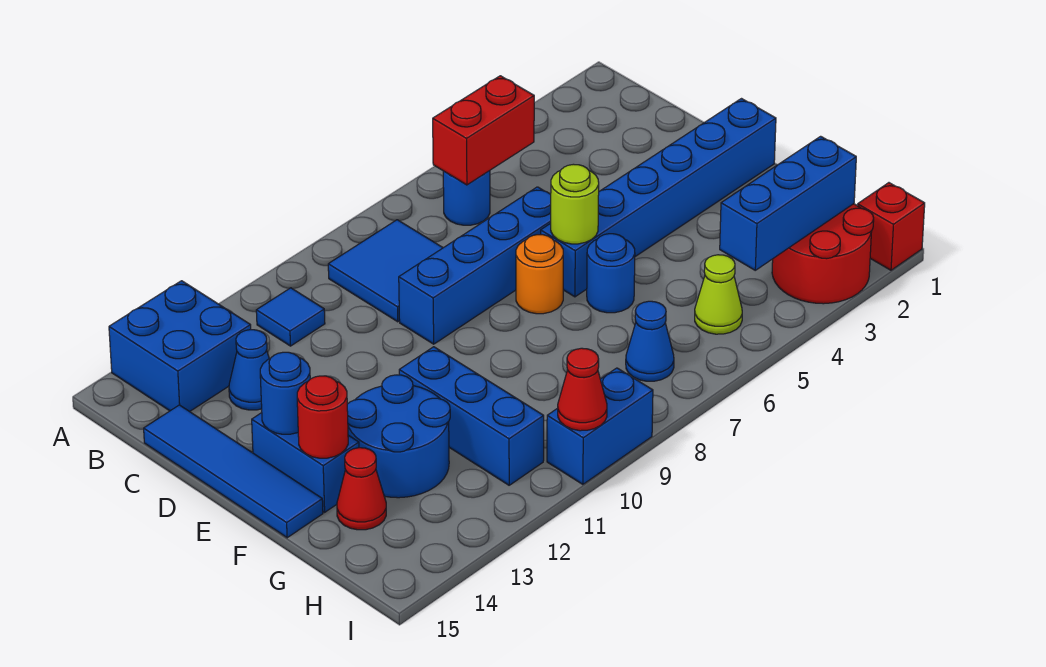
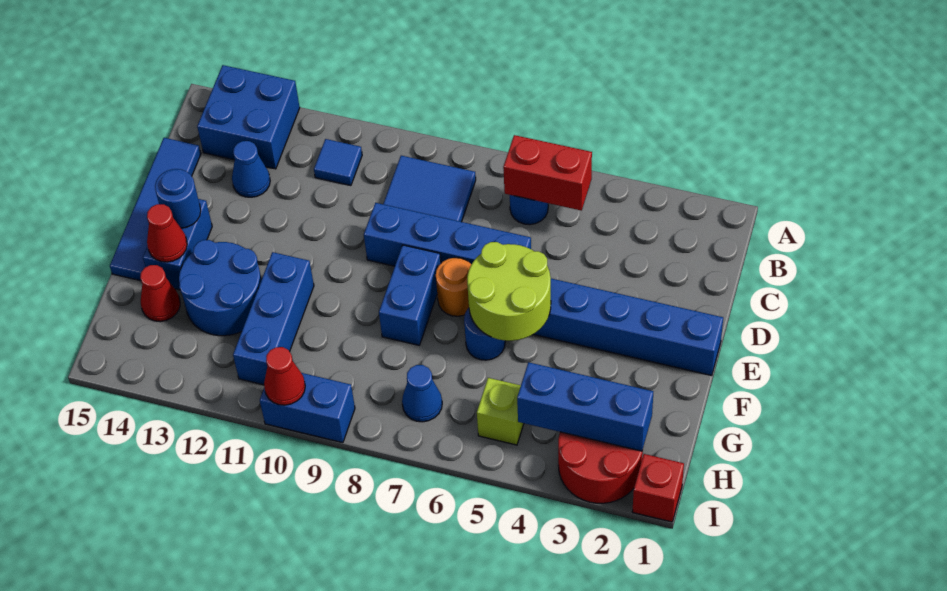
lime 1x1 round brick [551,164,599,244] -> lime 2x2 round brick [467,242,551,341]
none -> blue 1x2 brick [379,245,441,345]
red 1x1 round brick [297,376,348,458] -> red 1x1 cone [147,204,187,262]
lime 1x1 cone [695,255,742,334] -> lime 1x1 brick [477,378,524,445]

